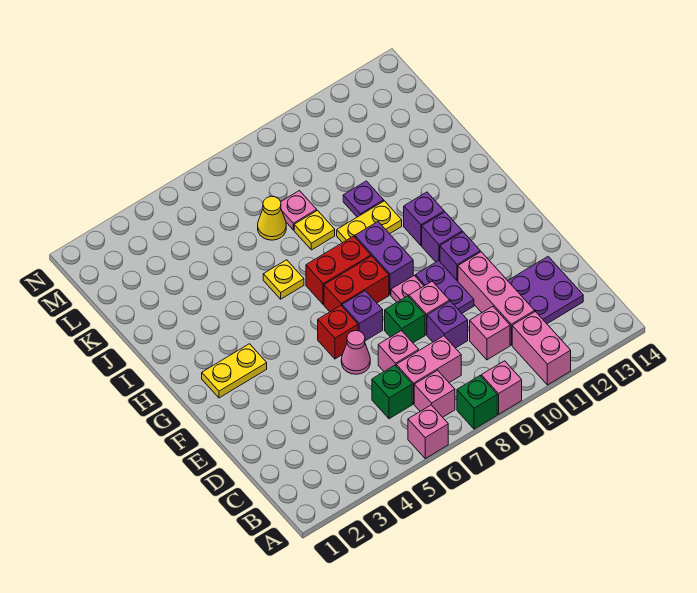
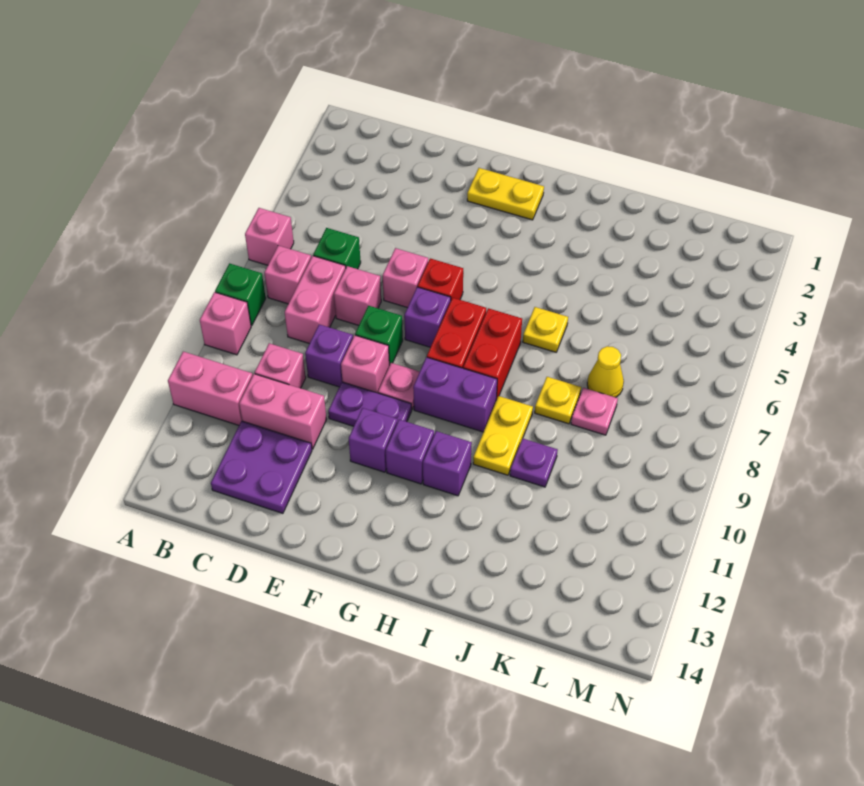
pink 1x3 brick [458,252,535,345] -> pink 1x2 brick [239,374,327,449]
pink 1x1 cone [341,331,370,374] -> pink 1x1 brick [383,248,428,308]
yellow 1x2 plate [202,344,267,398] -> yellow 1x2 plate turned to [467,168,544,220]

